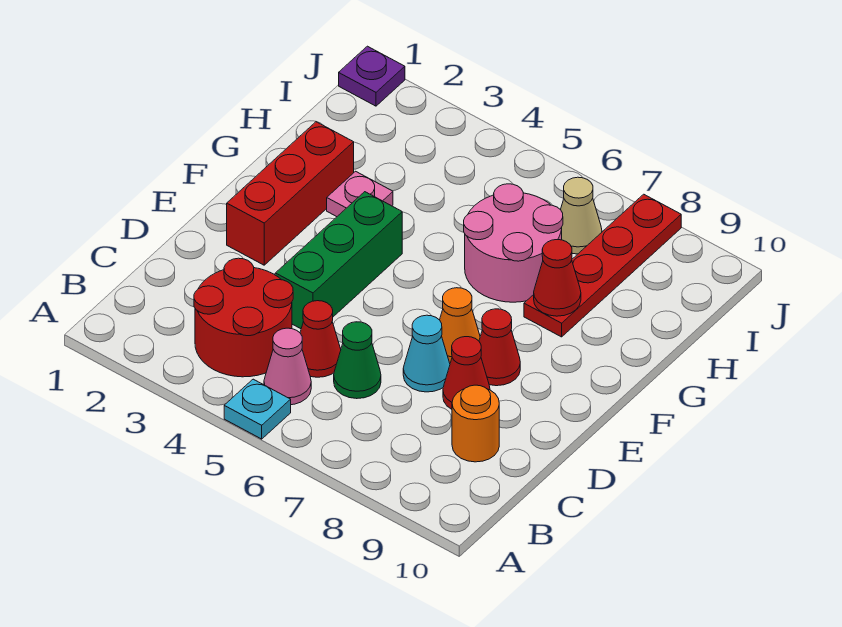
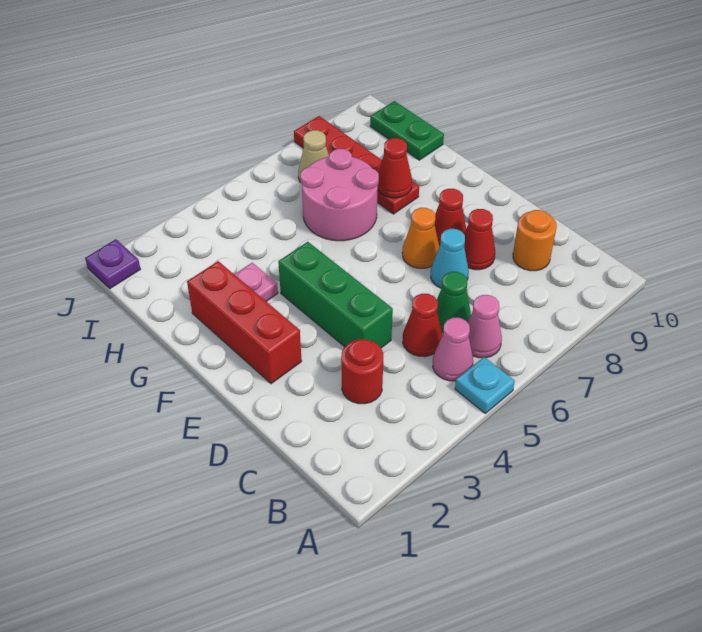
red 2x2 round brick [194,258,293,377] -> red 1x1 round brick [341,339,383,404]
none -> pink 1x1 cone [467,295,502,358]
none -> green 1x2 plate [370,101,444,160]

